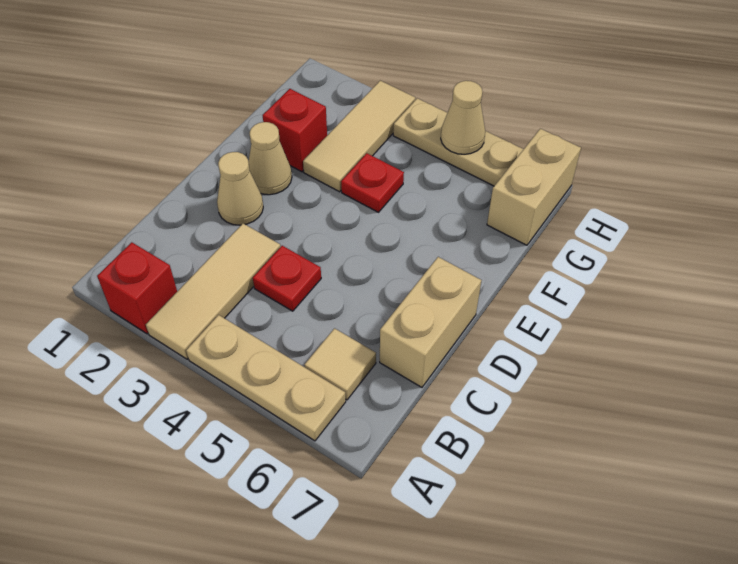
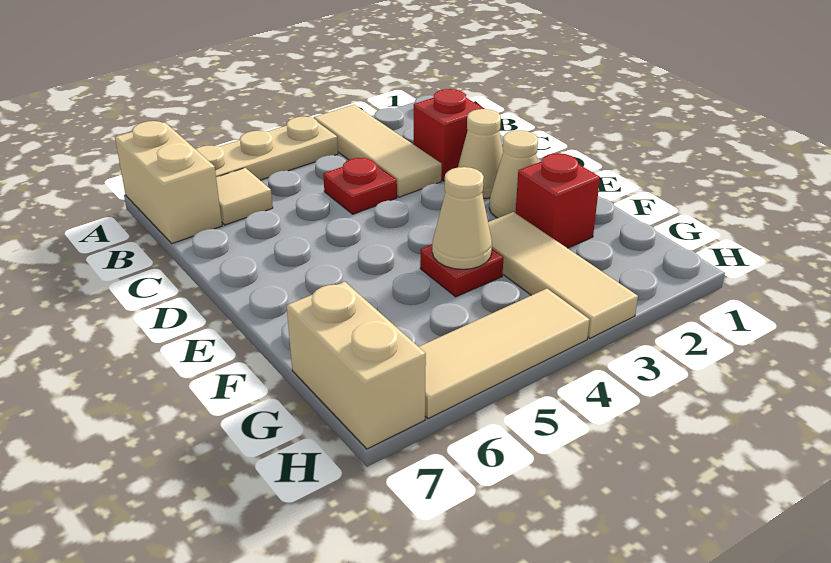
red 1x1 brick [97,242,177,334] -> red 1x1 brick moved to [414,89,484,181]
tan 1x2 brick [380,257,481,387] -> tan 1x2 brick moved to [115,121,222,244]
tan 1x3 plate [393,98,523,186] -> tan 1x3 tile [419,289,590,419]
tan 1x1 cone [441,81,485,154] -> tan 1x1 cone moved to [432,167,492,269]

